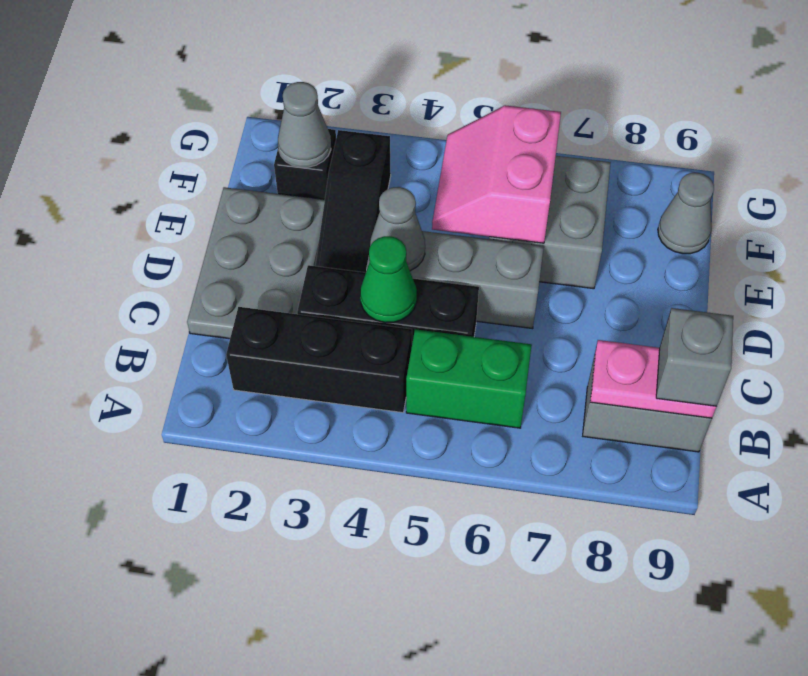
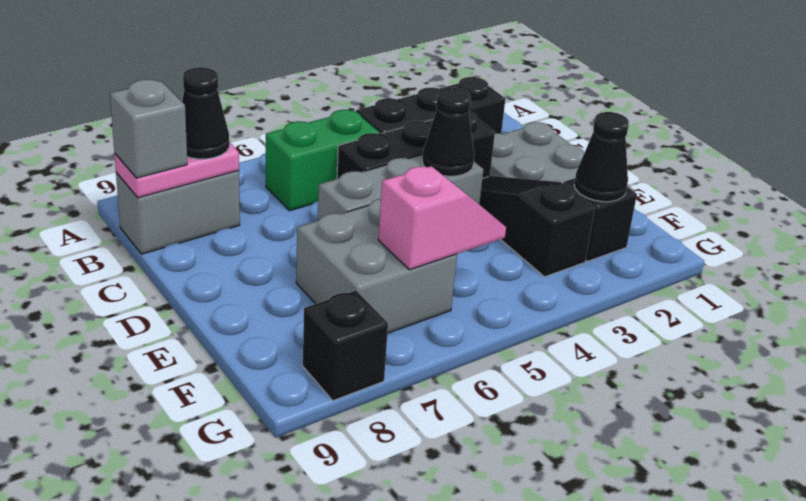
none -> black 1x1 cone [182,67,229,159]
green 1x1 cone [360,236,417,323] -> none
grey 1x1 cone [370,187,425,271] -> black 1x1 cone [422,88,474,176]
pink 2x2 slope [432,105,561,243] -> pink 1x2 slope [378,166,506,270]
grey 1x1 cone [278,82,331,167] -> black 1x1 cone [574,112,629,202]
grey 1x1 cone [658,173,714,254] -> none
none -> black 1x1 brick [303,291,388,401]

